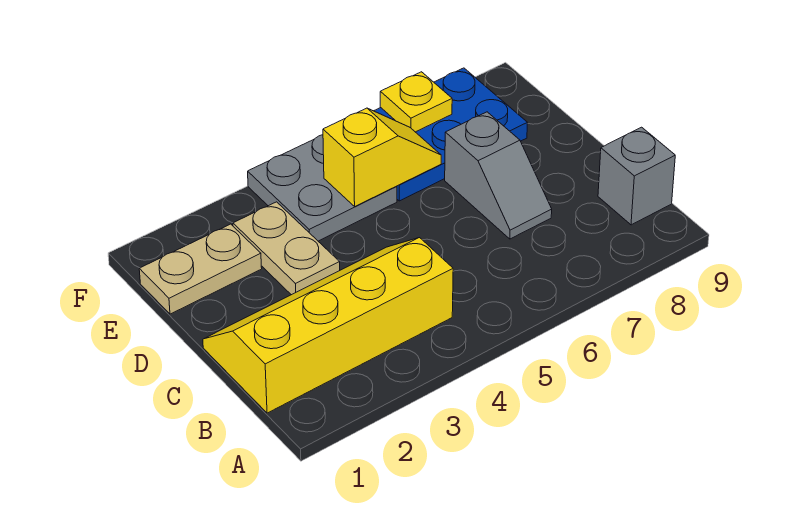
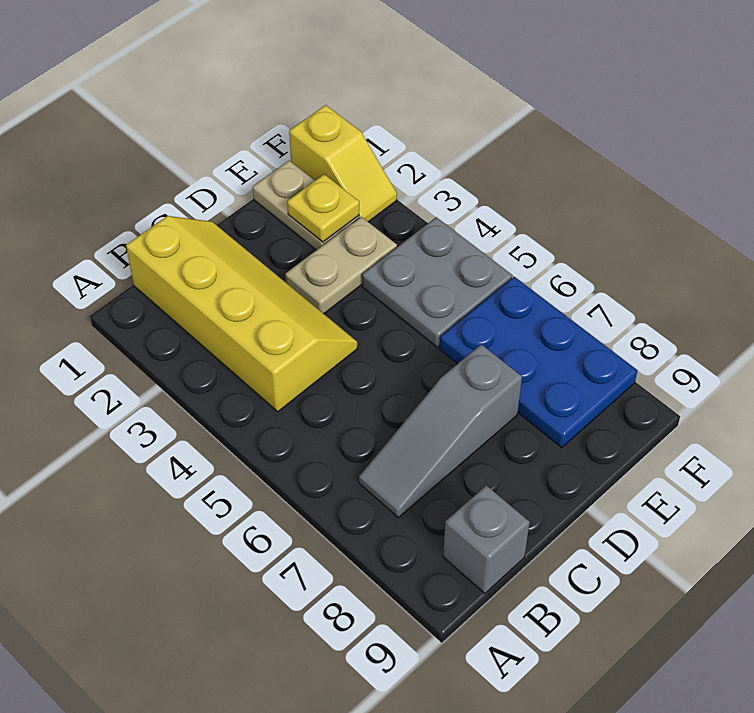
grey 1x2 slope [445,112,552,239] -> grey 1x3 slope [359,344,522,517]
yellow 1x2 slope [323,108,441,206] -> yellow 1x2 slope moved to [289,105,397,222]
yellow 1x1 plate [380,72,452,132] -> yellow 1x1 plate moved to [287,174,359,242]

